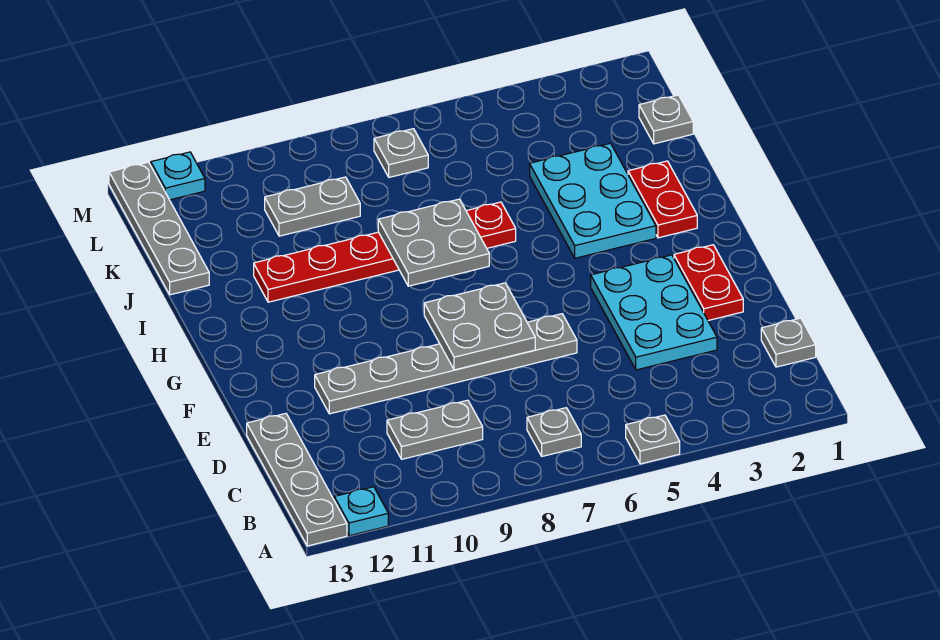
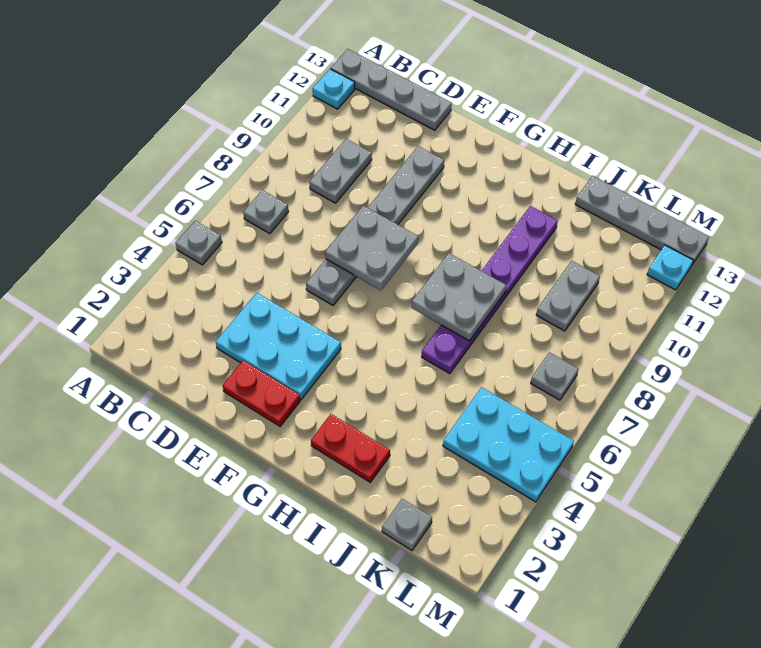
grey 1x1 plate [761,318,816,367] -> none
cyan 2x3 plate [530,143,656,258] -> cyan 2x3 plate moved to [443,387,574,502]
red 1x6 plate [254,202,516,302] -> purple 1x6 plate [422,206,558,374]

